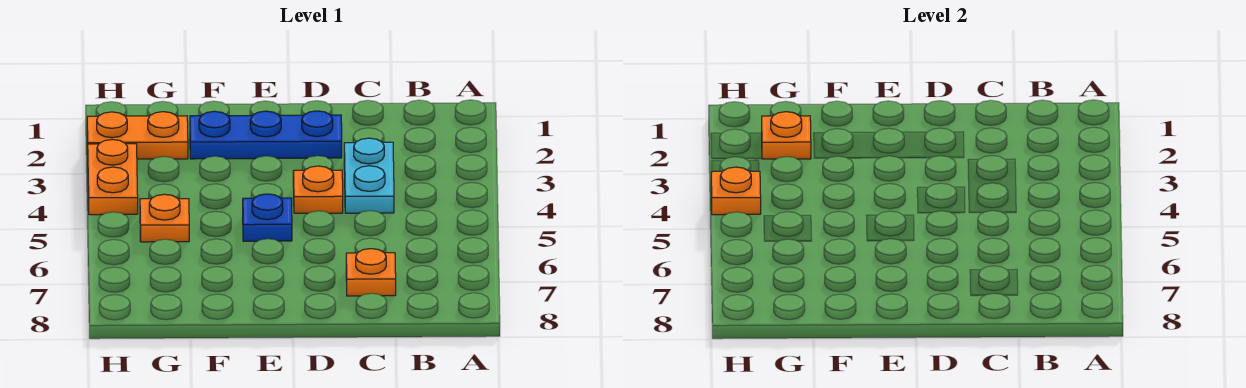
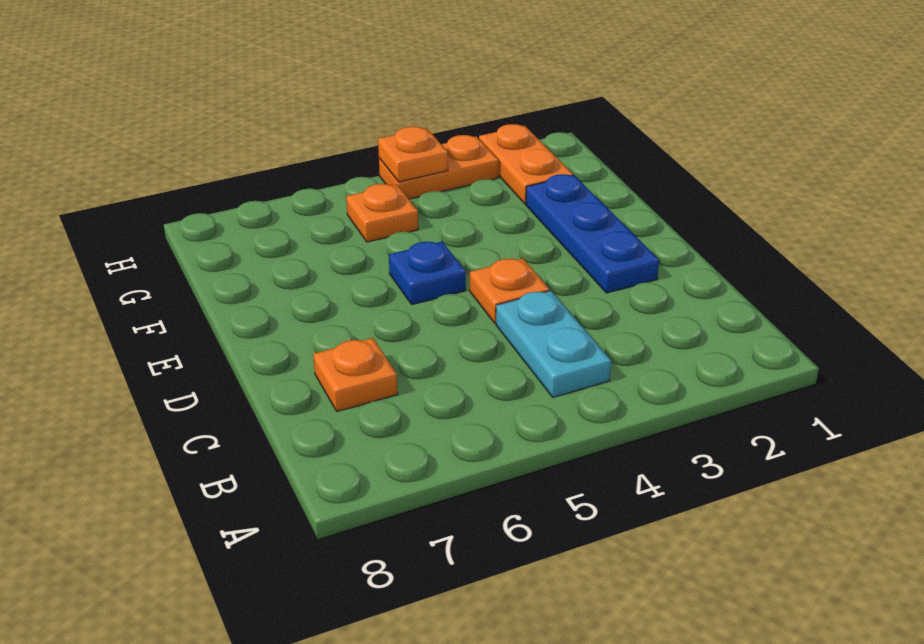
cyan 1x2 plate [344,138,394,213] -> cyan 1x2 plate turned to [496,291,611,397]
orange 1x1 plate [762,112,811,159] -> none

